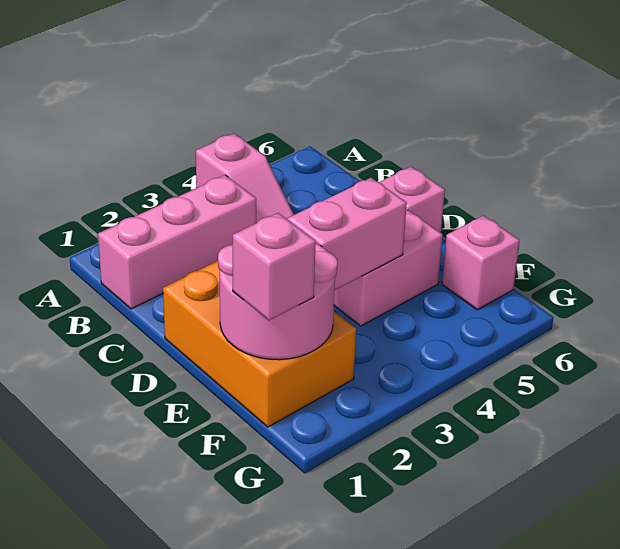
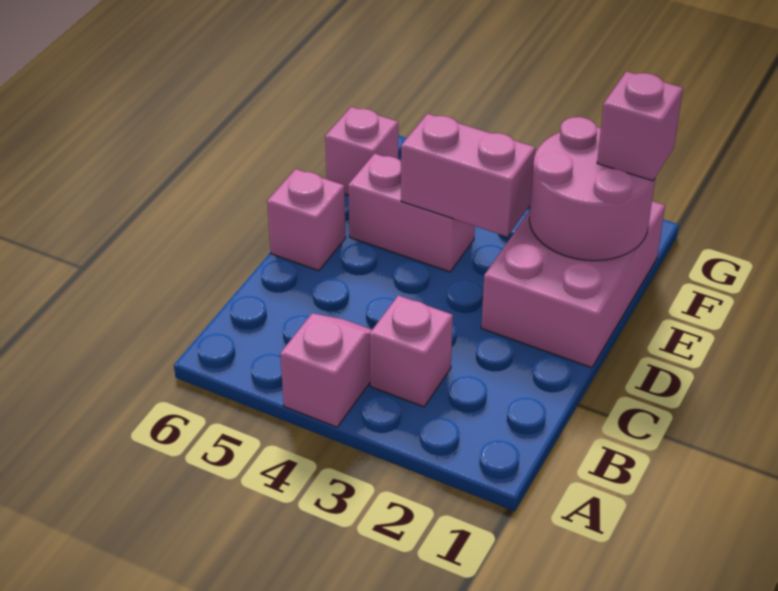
pink 1x3 brick [98,175,256,309] -> pink 1x1 brick [370,295,453,407]
orange 2x3 brick [163,261,356,427] -> pink 2x3 brick [481,201,665,368]

